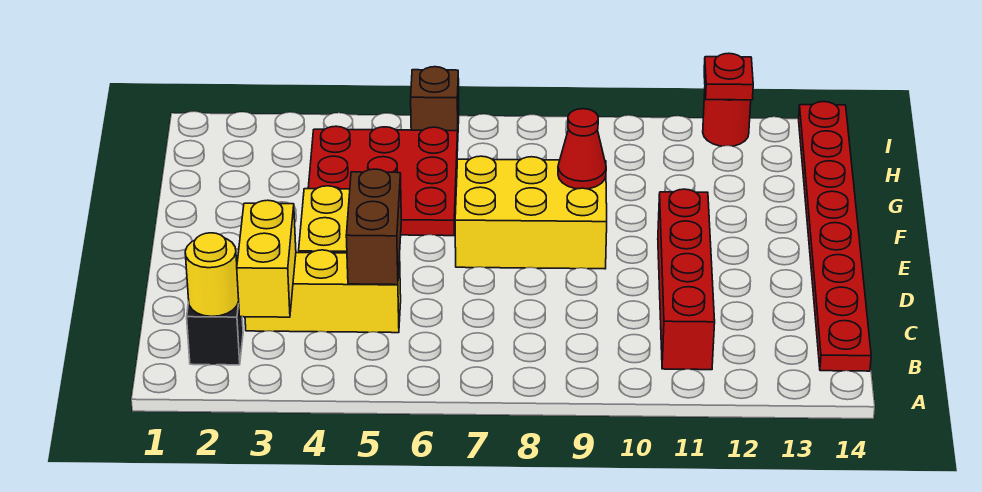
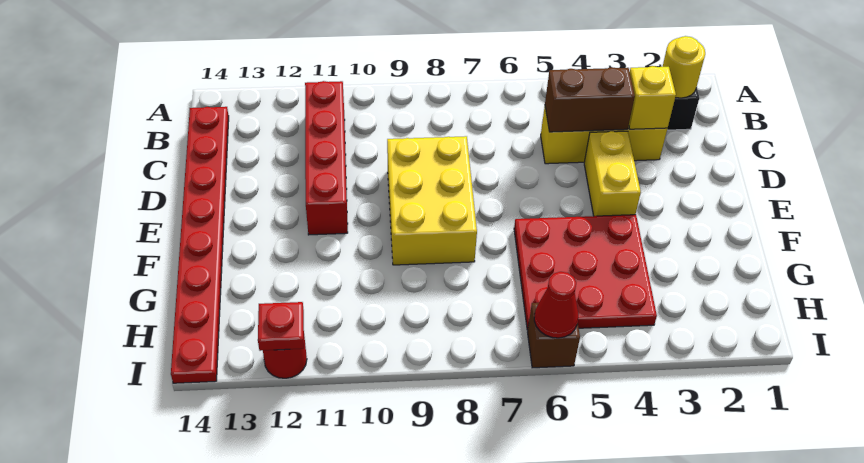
yellow 1x2 brick [237,200,296,317] -> yellow 1x1 brick [629,66,676,129]
brown 1x2 brick [346,169,401,285] -> brown 1x2 brick turned to [545,67,635,132]
yellow 2x3 brick [455,156,607,269] -> yellow 2x3 brick turned to [387,136,477,265]
red 1x1 cone [558,109,606,189] -> red 1x1 cone moved to [534,272,578,338]

